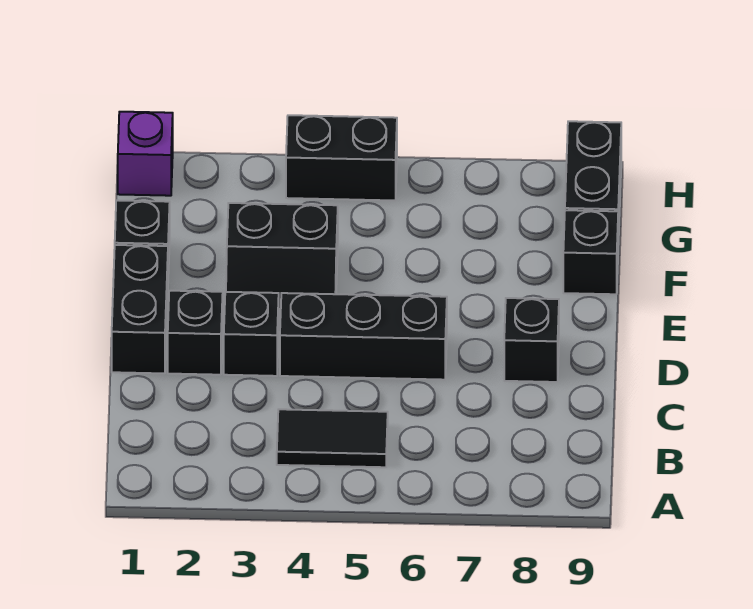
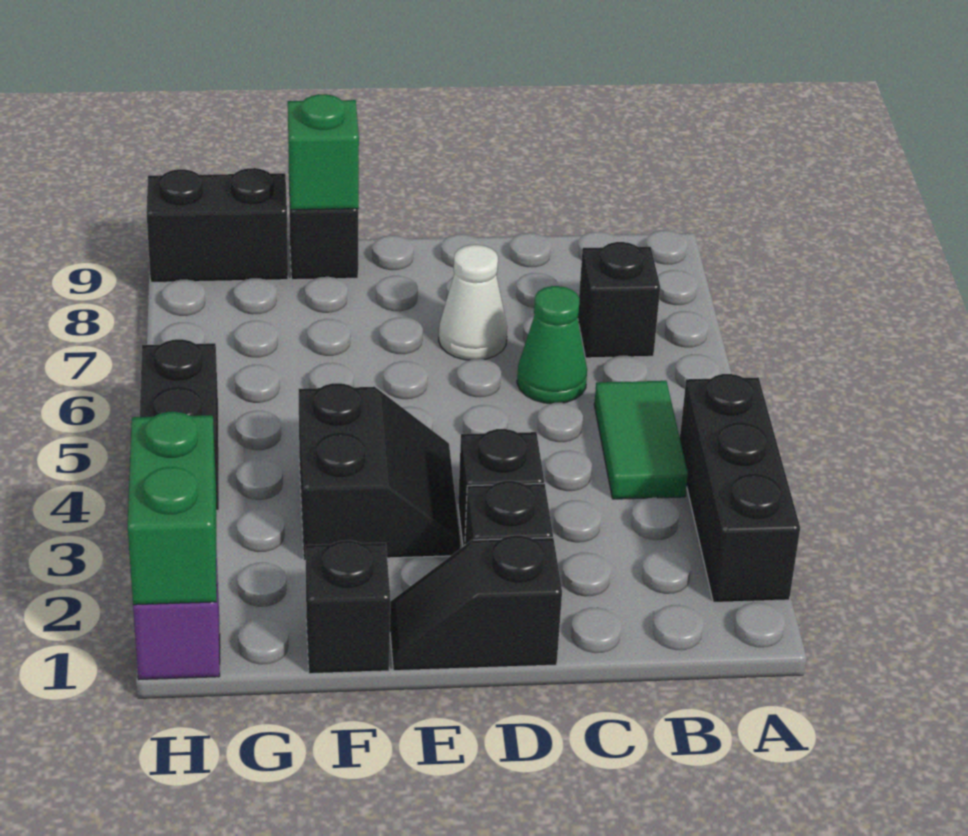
black 1x2 tile [277,409,388,467] -> green 1x2 tile [594,381,688,499]
none -> green 1x1 cone [517,286,587,404]
black 1x2 brick [112,245,168,373] -> black 1x2 slope [390,535,562,671]
black 1x3 brick [280,293,447,380] -> black 1x3 brick moved to [680,374,800,602]
none -> white 1x1 cone [439,245,507,360]
black 1x1 brick [504,298,559,382] -> black 1x1 brick moved to [578,242,660,358]
none -> green 1x1 brick [288,94,359,210]
none -> green 1x2 brick [128,412,217,605]

